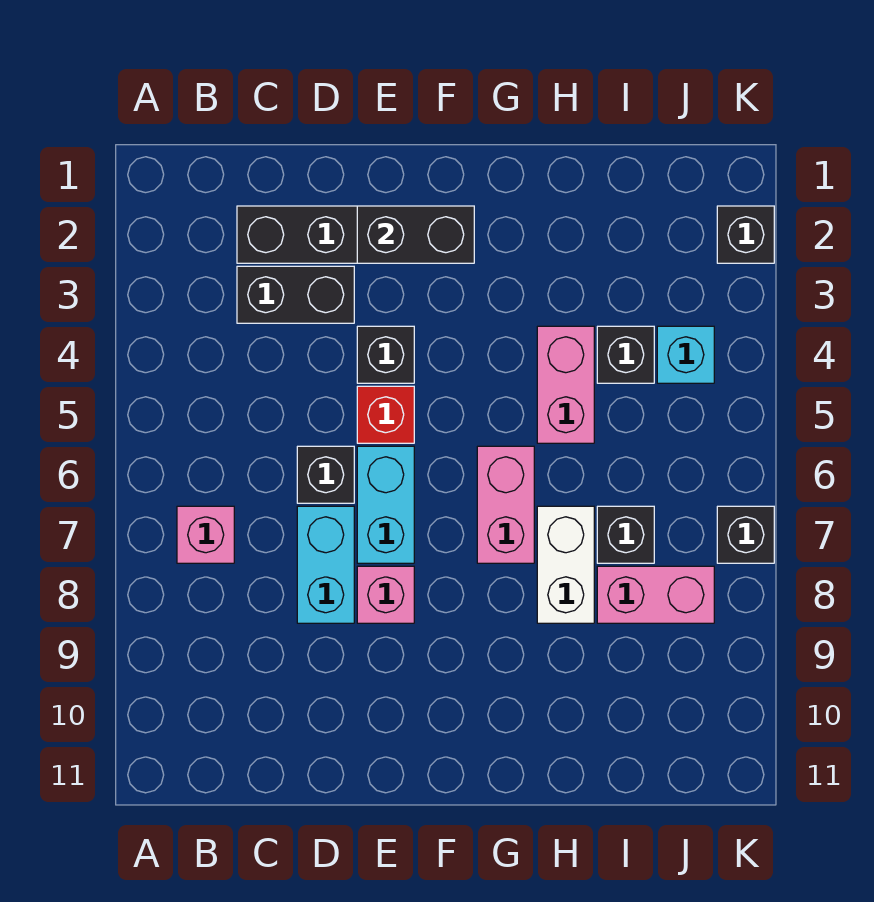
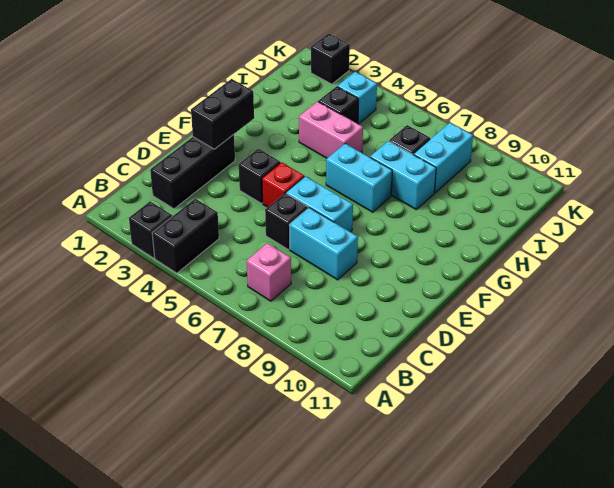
black 1x2 brick [237,266,354,323] -> black 1x2 brick moved to [152,199,219,273]
pink 1x1 brick [357,566,414,623] -> none
pink 1x2 brick [477,446,534,563] -> cyan 1x2 brick [326,144,392,212]
white 1x2 brick [537,506,594,623] -> cyan 1x2 brick [370,141,436,209]
pink 1x2 brick [597,566,714,623] -> cyan 1x2 brick [414,123,473,193]
black 1x1 brick [717,506,774,563] -> black 1x1 brick moved to [129,201,172,258]

